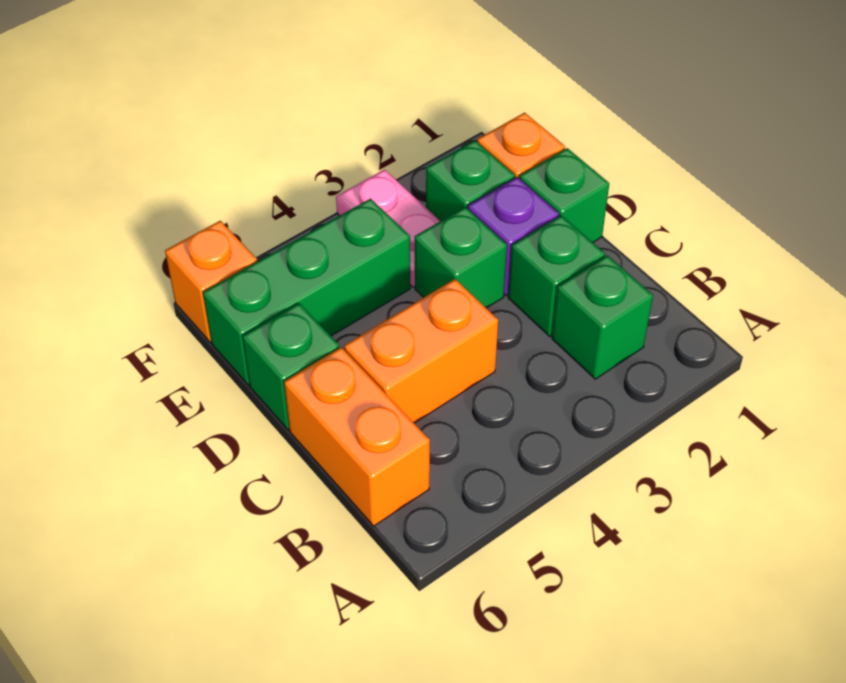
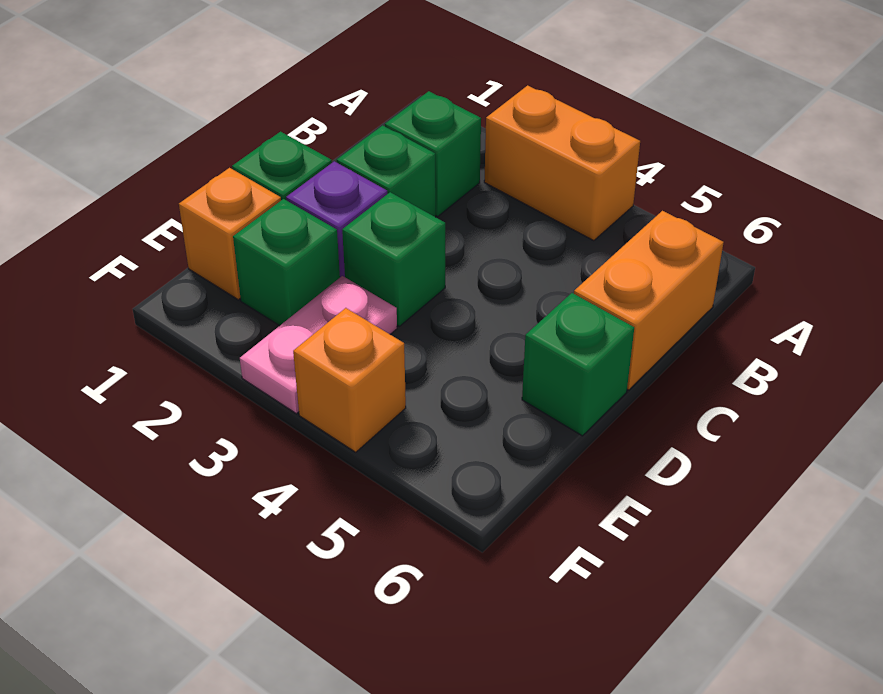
orange 1x2 brick [344,279,498,423] -> orange 1x2 brick moved to [484,85,640,241]
green 1x3 brick [203,199,410,385] -> none
orange 1x1 brick [165,221,257,342] -> orange 1x1 brick moved to [293,308,406,452]

